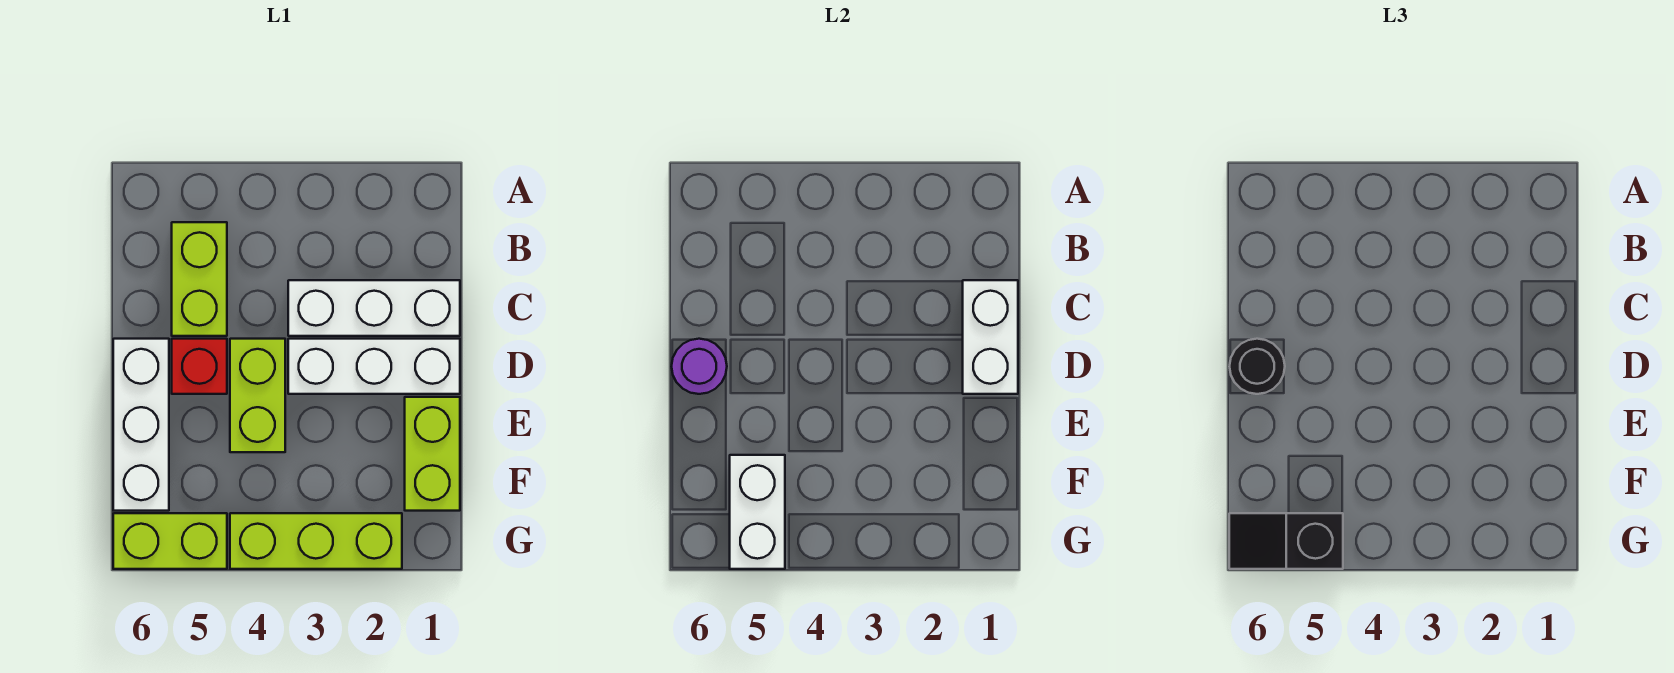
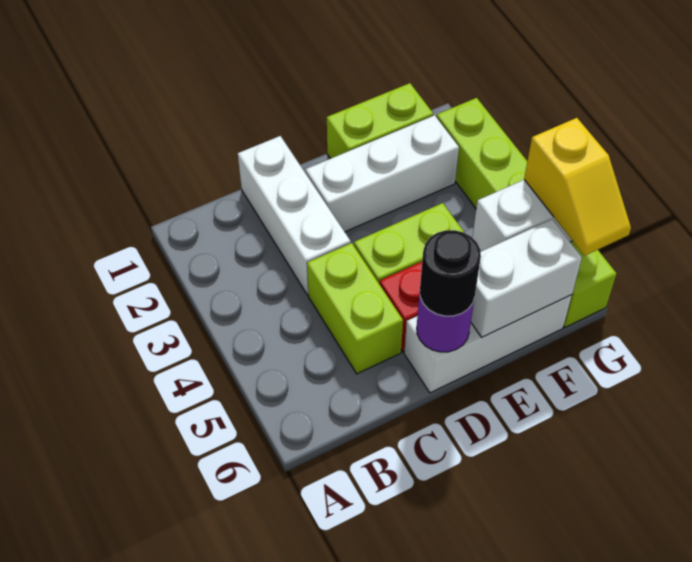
lime 1x2 brick [172,222,227,336] -> lime 1x2 brick turned to [307,243,403,374]
white 1x2 brick [963,280,1018,394] -> white 1x2 brick moved to [471,219,582,337]
white 1x3 brick [288,339,460,394] -> white 1x3 brick turned to [306,115,459,232]
black 1x2 slope [1229,513,1343,569] -> yellow 1x2 slope [524,118,631,256]

